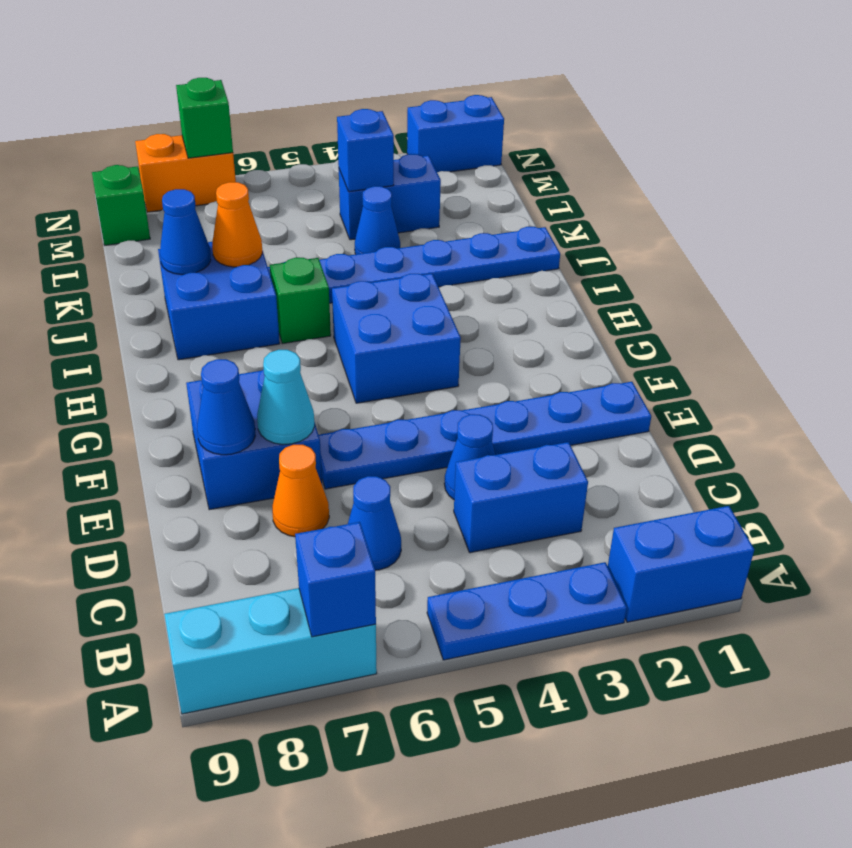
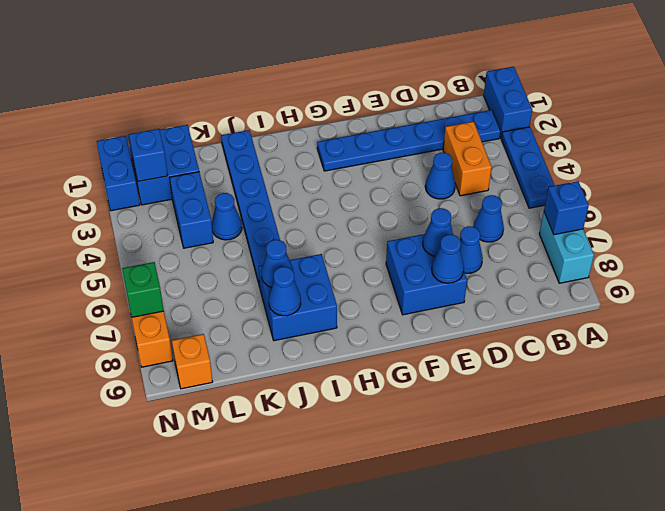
cyan 1x3 brick [164,588,377,714] -> cyan 1x2 brick [539,213,594,283]
blue 1x2 brick [454,442,588,553] -> orange 1x2 brick [443,121,492,196]
orange 1x1 cone [272,445,329,537] -> blue 1x1 cone [460,226,483,273]
blue 1x6 plate [319,382,651,489] -> blue 1x6 plate turned to [317,110,501,171]
cyan 1x1 cone [257,350,315,445] -> blue 1x1 cone [423,208,453,256]
blue 2x2 brick [332,274,461,403] -> blue 2x2 brick moved to [128,125,199,205]
green 1x1 brick [270,258,331,344] -> none
orange 1x1 cone [212,182,262,267] -> blue 1x1 cone [261,240,293,288]
blue 1x1 brick [337,109,394,192] -> blue 1x1 brick moved to [129,129,168,181]
green 1x1 brick [92,165,150,245] -> orange 1x1 brick [172,334,213,389]

